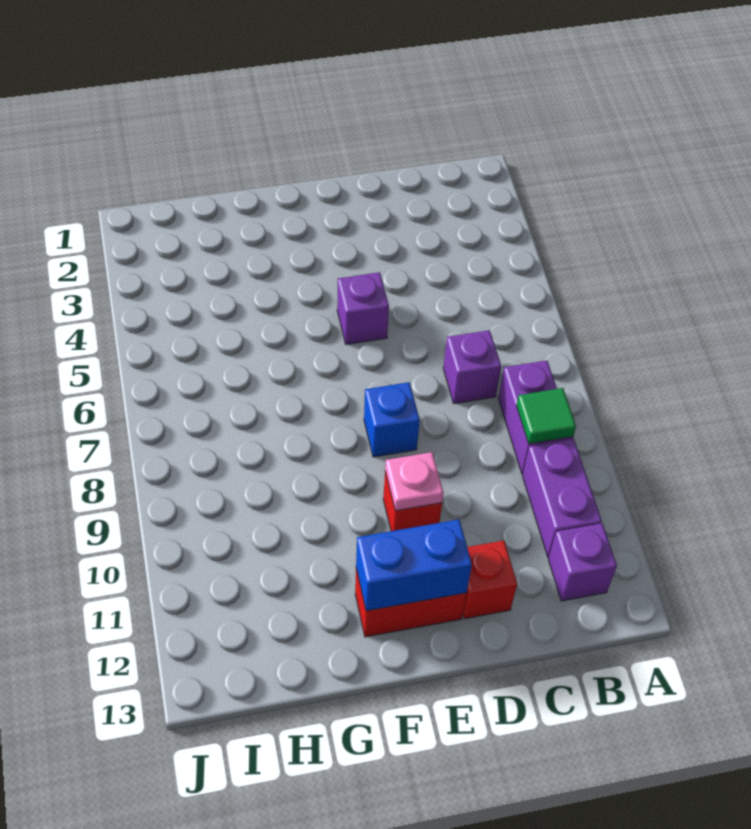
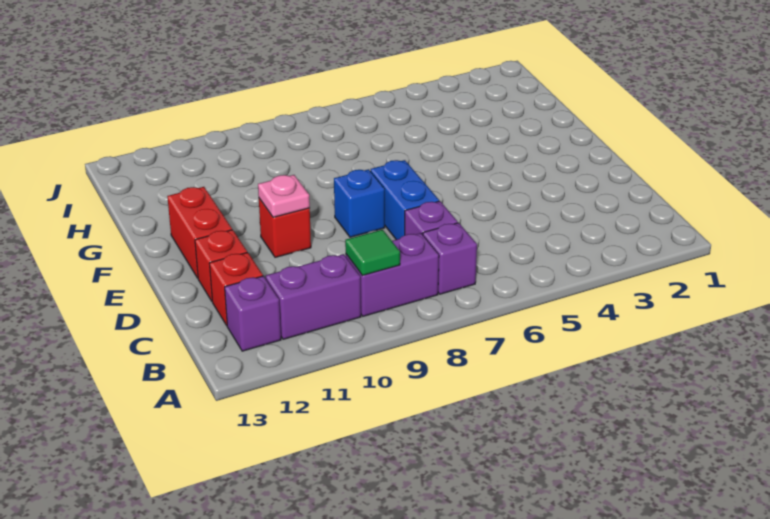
none -> red 1x1 brick [209,252,263,325]
purple 1x1 brick [337,272,389,345] -> purple 1x1 brick moved to [423,223,477,294]
blue 1x2 brick [356,519,472,611] -> blue 1x2 brick moved to [371,160,439,240]

